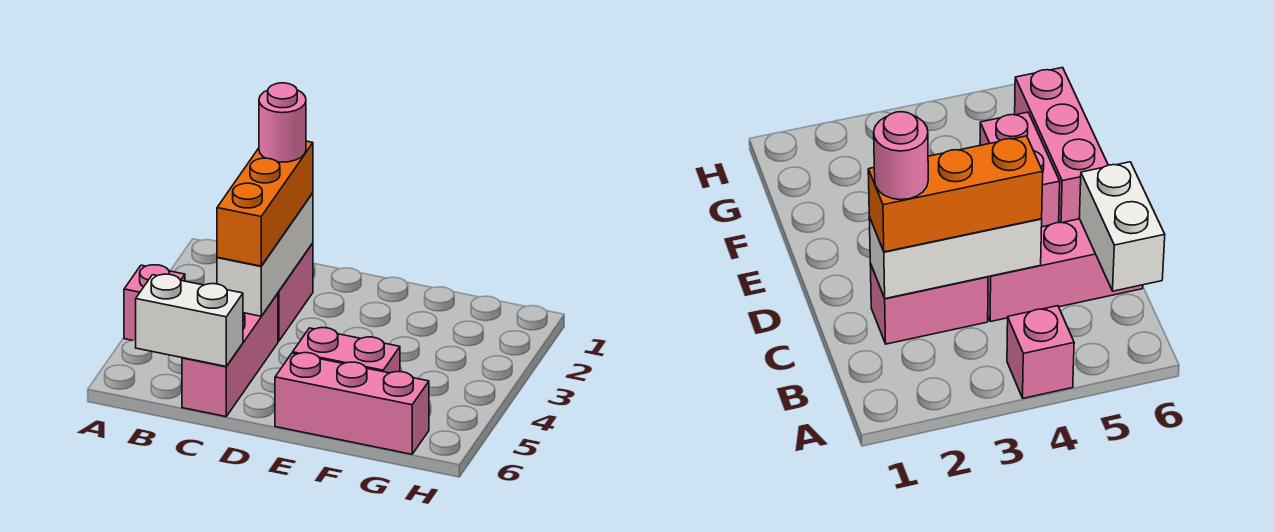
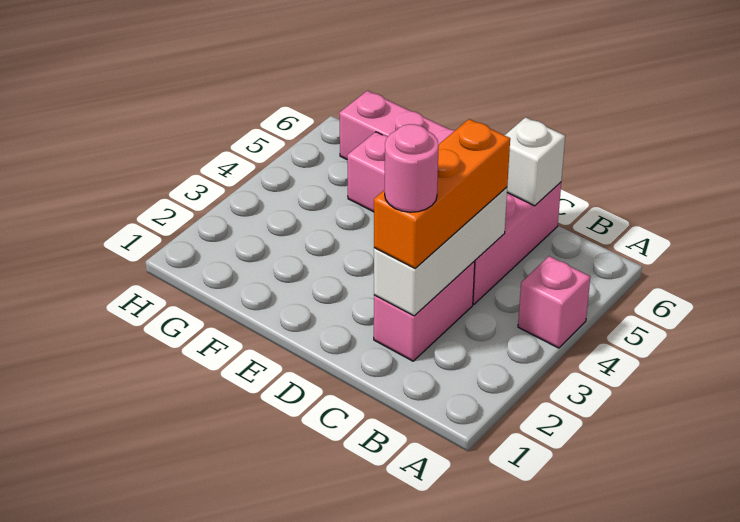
white 1x2 brick [136,274,243,366] -> white 1x1 brick [505,117,565,206]

